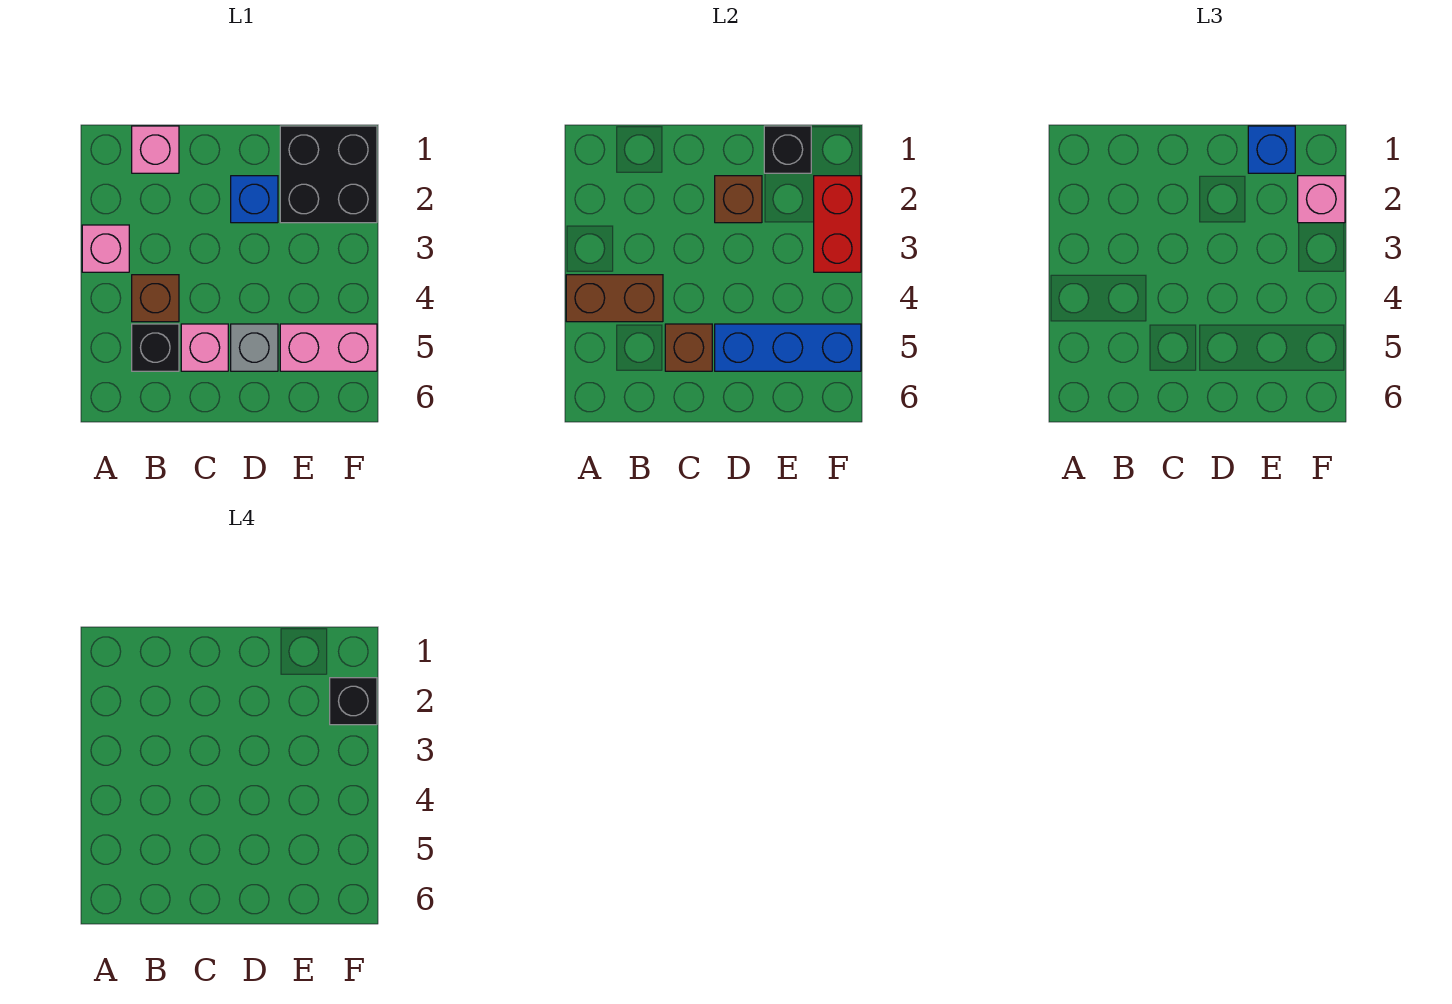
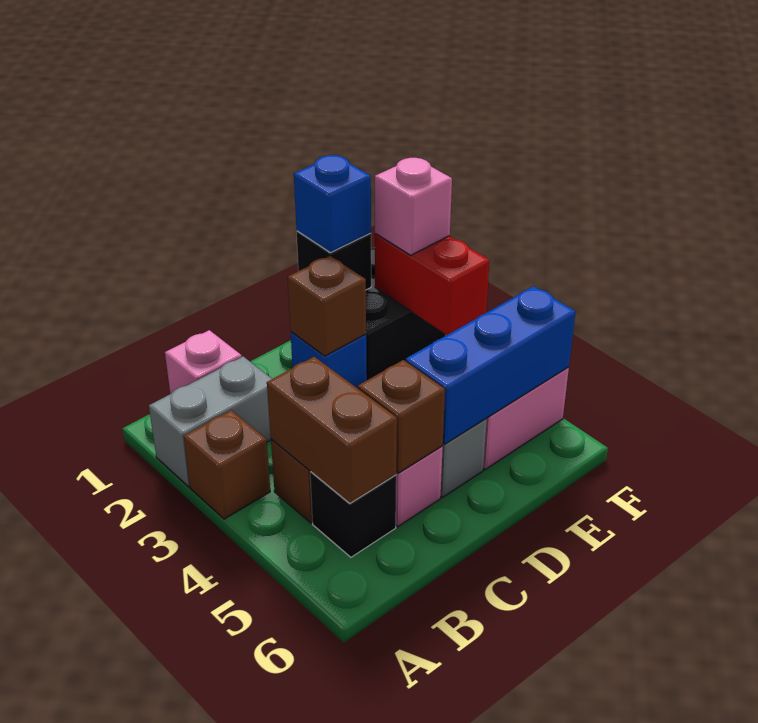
none -> grey 1x2 brick [149,357,272,487]
pink 1x1 brick [82,225,129,272] -> brown 1x1 brick [184,410,270,519]
brown 1x2 brick [566,275,663,322] -> brown 1x2 brick turned to [267,357,397,504]
black 1x1 brick [330,678,377,725] -> none

